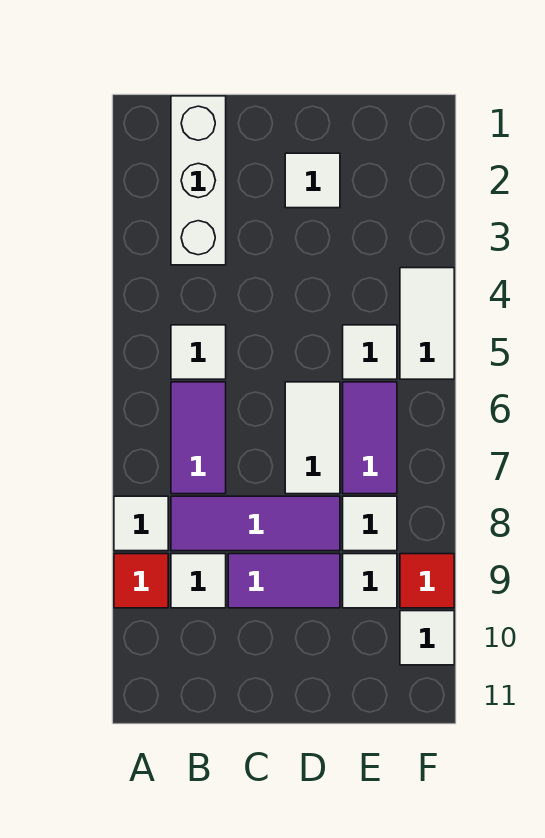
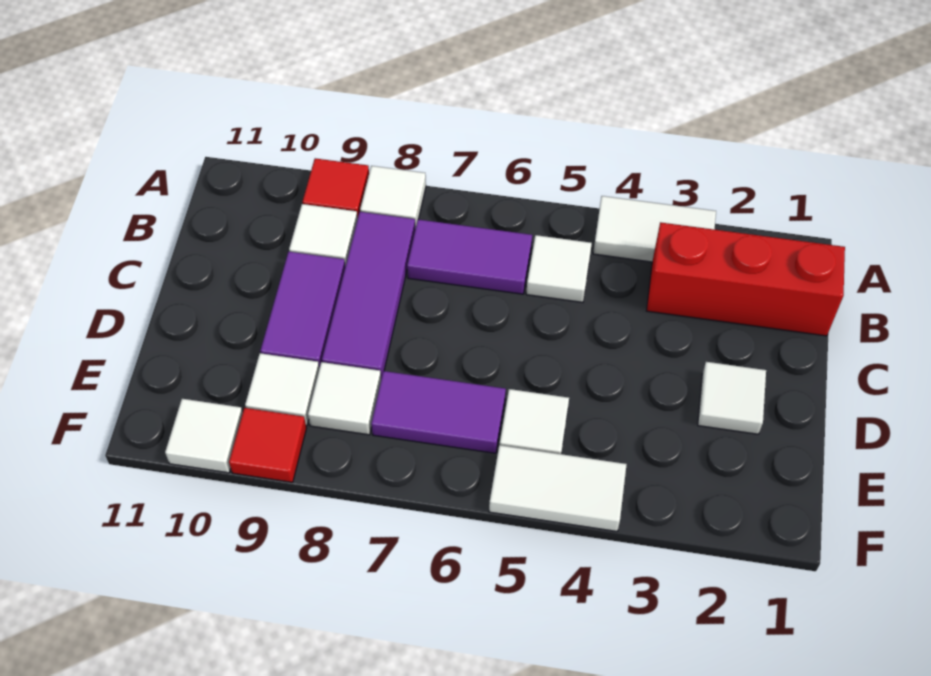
white 1x3 brick [171,96,226,265] -> red 1x3 brick [647,222,845,336]
white 1x2 tile [285,382,340,494] -> white 1x2 tile moved to [593,196,716,262]

